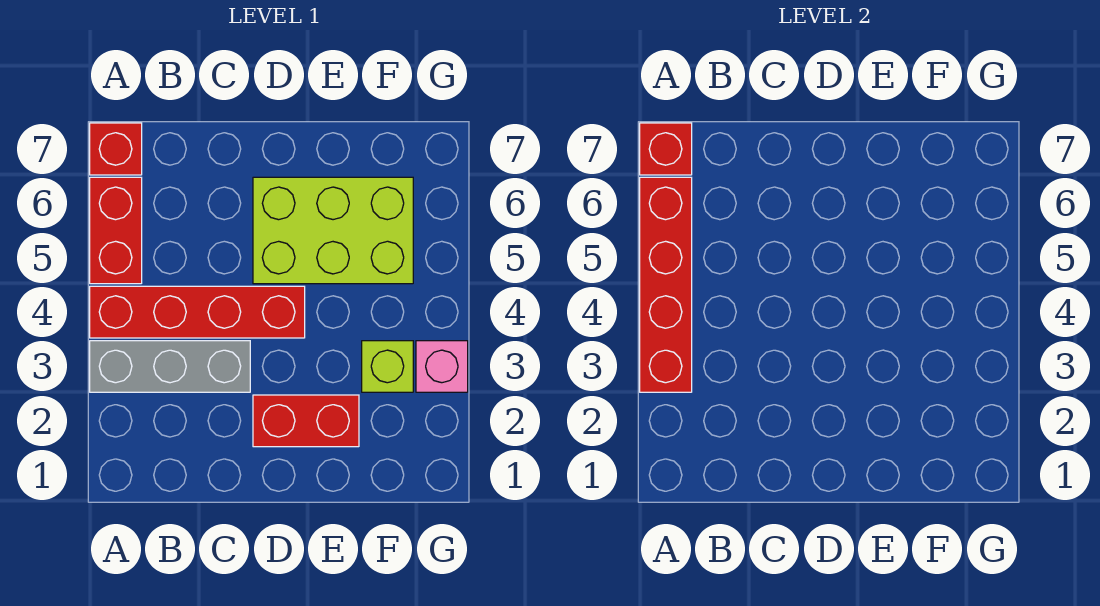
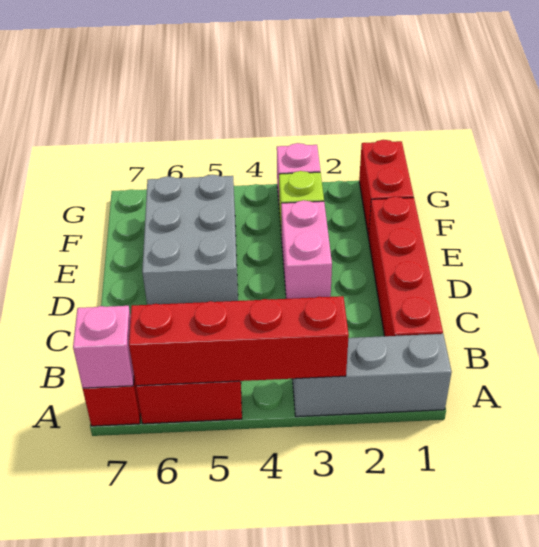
grey 1x3 brick [90,341,250,392] -> grey 1x3 brick turned to [292,334,452,417]
red 1x4 brick [90,286,305,338] -> red 1x4 brick moved to [368,197,443,336]
red 1x1 brick [640,123,692,175] -> pink 1x1 brick [73,306,134,388]
red 1x2 brick [253,395,359,447] -> red 1x2 brick moved to [359,140,414,236]
none -> pink 1x2 brick [281,200,332,299]
lime 2x3 brick [253,177,413,284] -> grey 2x3 brick [142,175,238,305]

